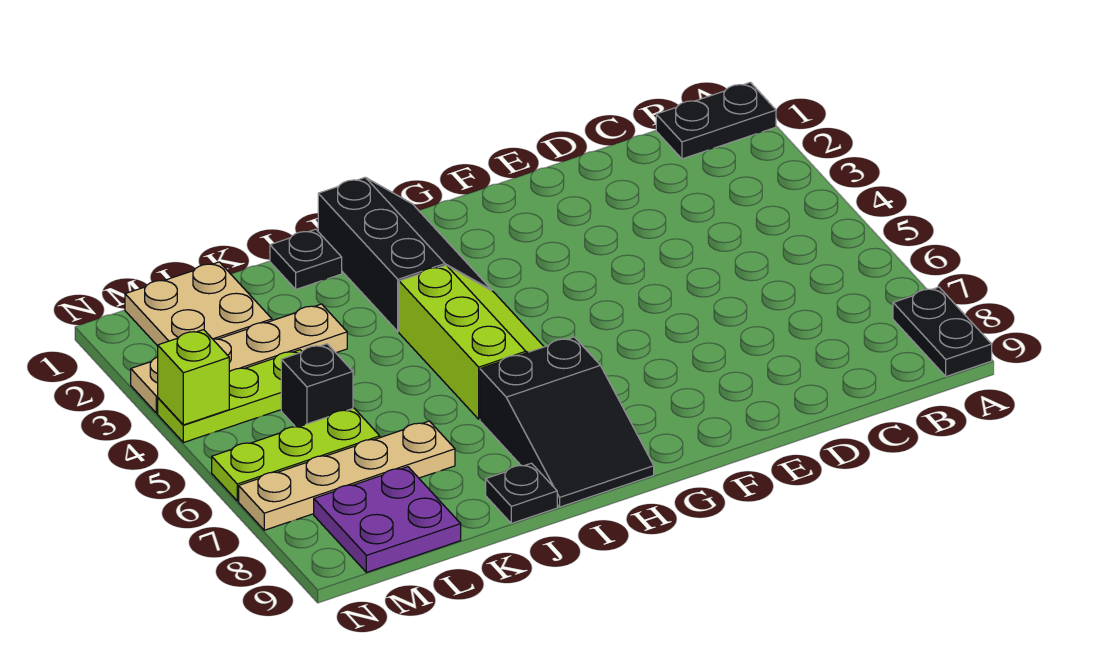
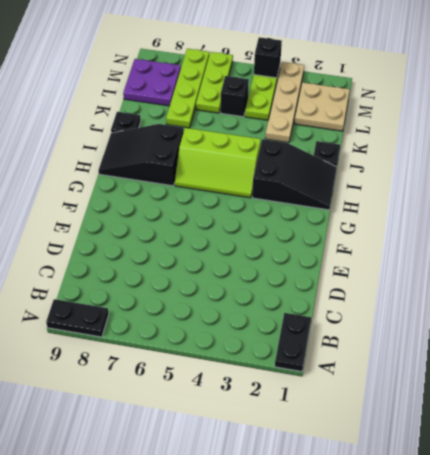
black 2x3 slope [318,177,492,332] -> black 2x3 slope turned to [252,139,337,210]
tan 1x4 plate [239,421,455,530] -> lime 1x4 plate [166,49,209,128]
lime 1x1 brick [158,330,229,425] -> black 1x1 brick [254,37,282,78]

